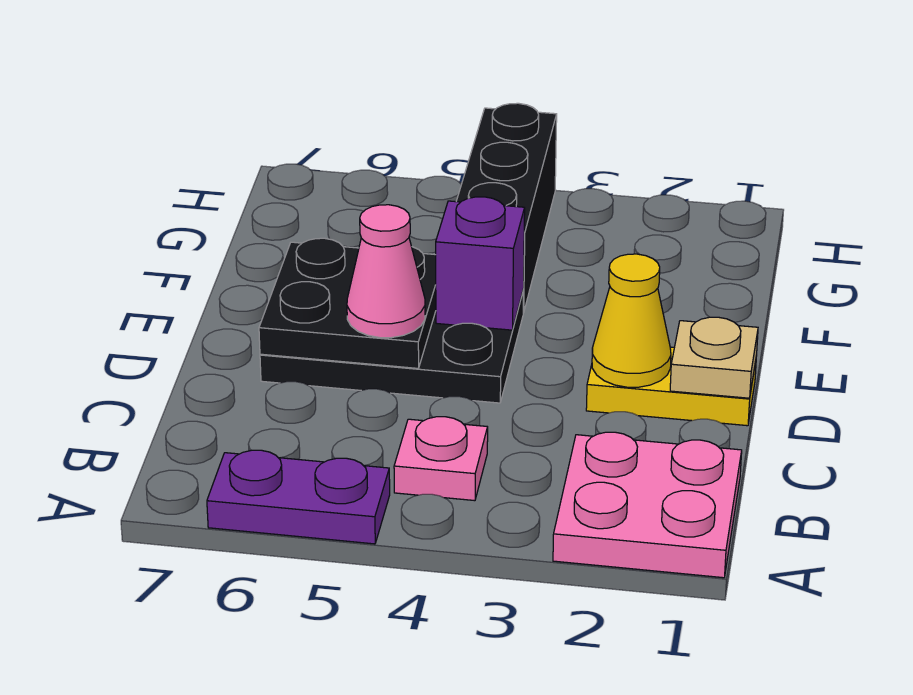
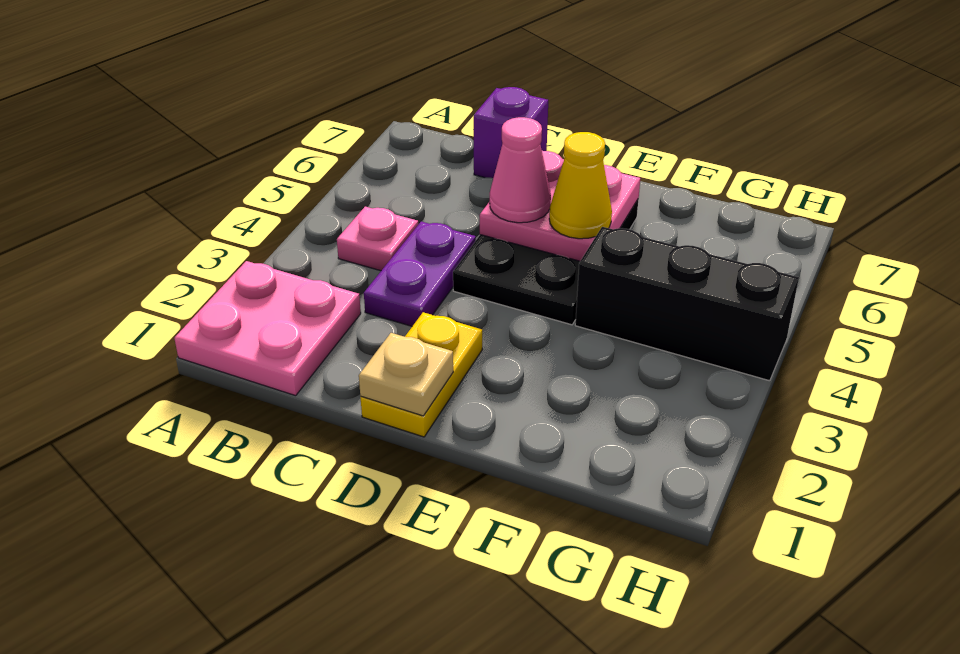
purple 1x2 plate [207,450,390,544] -> purple 1x2 plate moved to [364,221,476,326]
yellow 1x1 cone [592,254,671,387] -> yellow 1x1 cone moved to [549,132,612,239]
black 2x2 plate [259,238,436,368] -> pink 2x2 plate [480,151,640,261]
purple 1x1 brick [436,197,525,330] -> purple 1x1 brick moved to [473,87,548,178]

